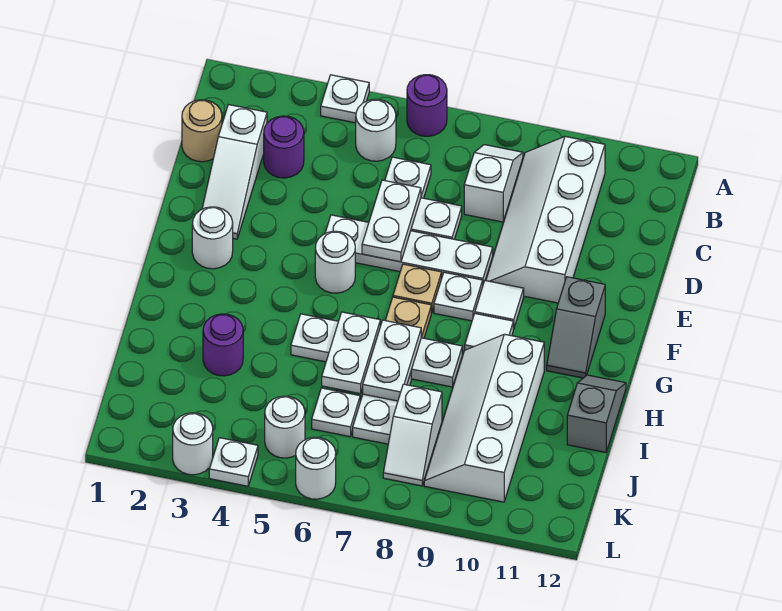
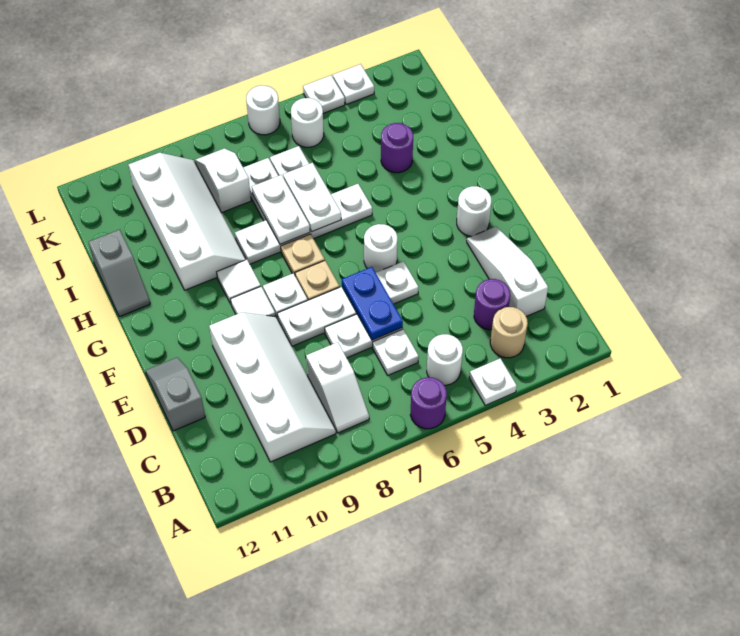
tan 1x1 round brick [182,100,222,162] -> tan 1x1 round brick moved to [490,307,528,358]
white 1x2 plate [362,180,421,262] -> blue 1x2 plate [342,267,403,340]
grey 1x2 slope [547,277,605,378] -> grey 1x2 slope moved to [146,358,205,431]
white 1x1 round brick [173,413,213,475] -> white 1x1 plate [333,64,374,104]

